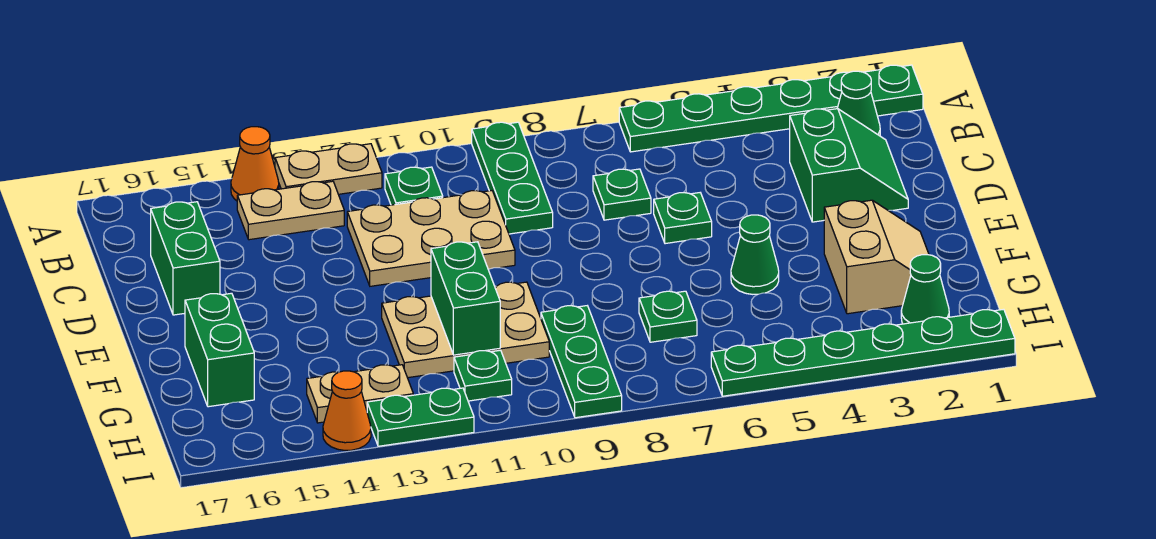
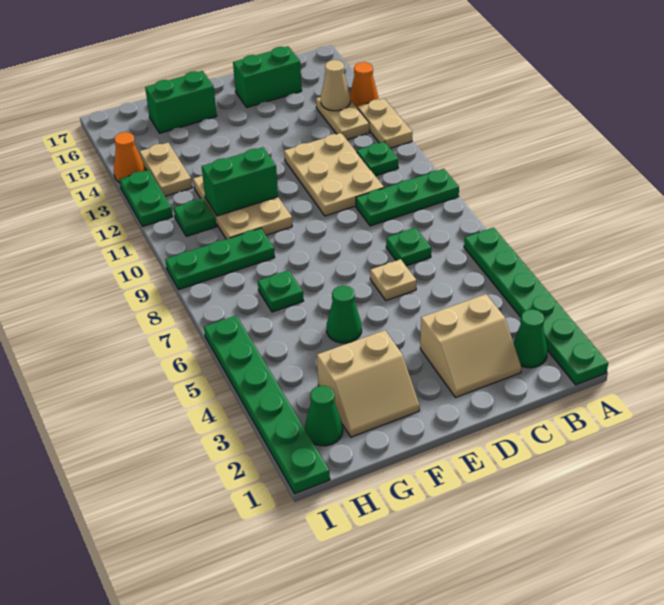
none -> tan 1x1 cone [321,60,350,111]
green 2x2 slope [790,109,908,222] -> tan 2x2 slope [420,294,521,398]
green 1x1 plate [654,193,712,244] -> tan 1x1 plate [370,259,416,301]

